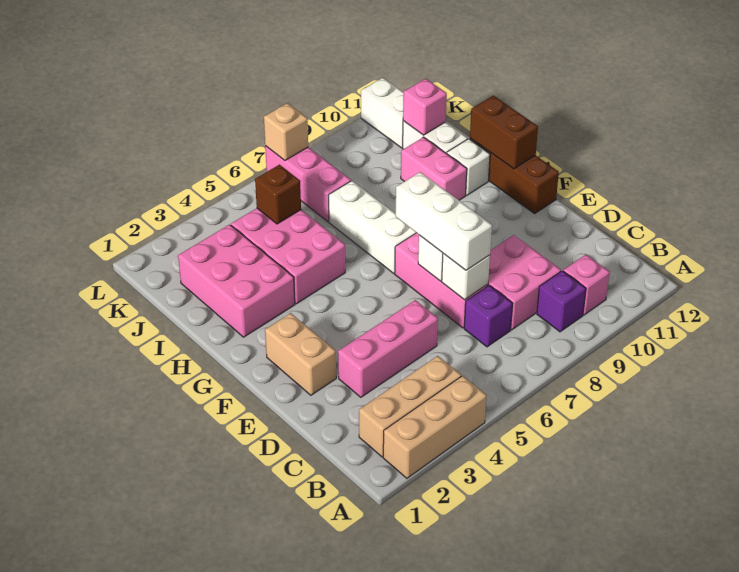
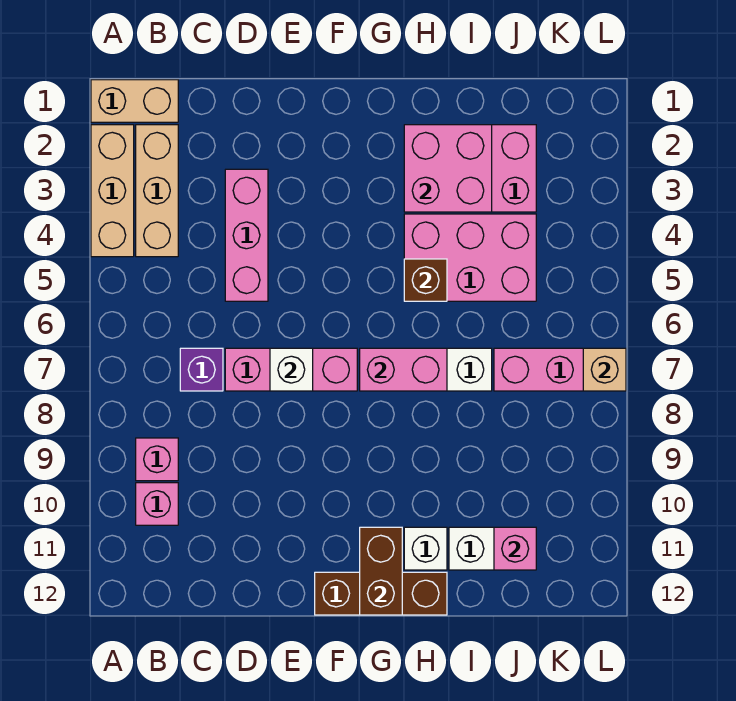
purple 1x1 brick [537,271,586,332] -> pink 1x1 brick [136,438,178,481]
pink 2x2 brick [488,235,561,330] -> pink 2x2 brick moved to [404,125,492,212]
white 1x1 brick [442,253,490,300] -> none
white 1x3 brick [396,172,492,270] -> none
tan 1x2 brick [265,313,336,395] -> tan 1x2 brick moved to [91,80,178,122]
brown 1x2 brick [470,96,538,169] -> brown 1x2 brick turned to [360,527,402,615]
pink 1x2 brick [401,137,467,200] -> pink 1x2 brick moved to [360,348,447,391]
brown 1x1 brick [255,165,301,224] -> brown 1x1 brick moved to [404,259,447,301]
white 1x2 brick [361,78,404,148] -> none

